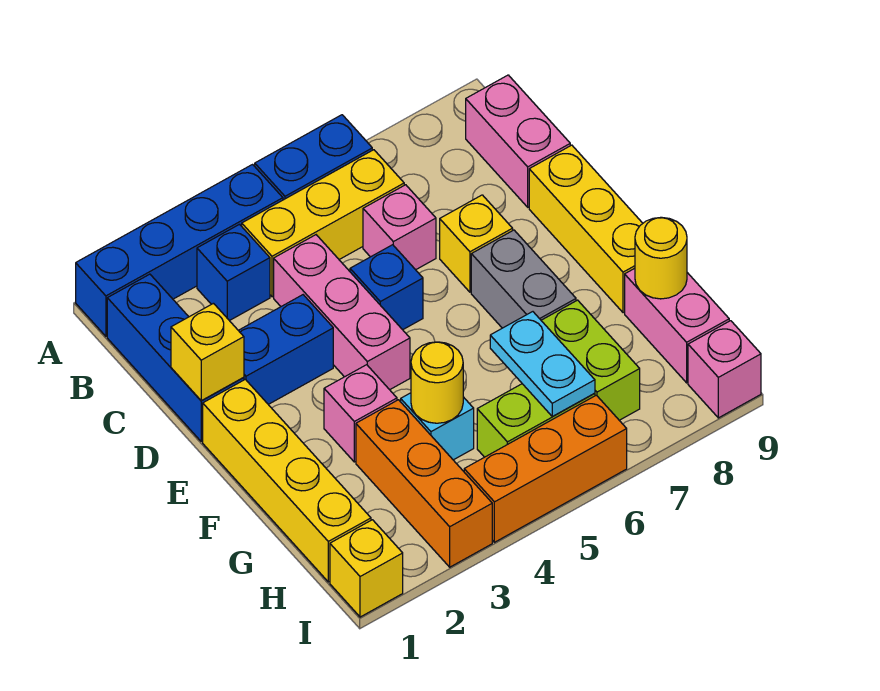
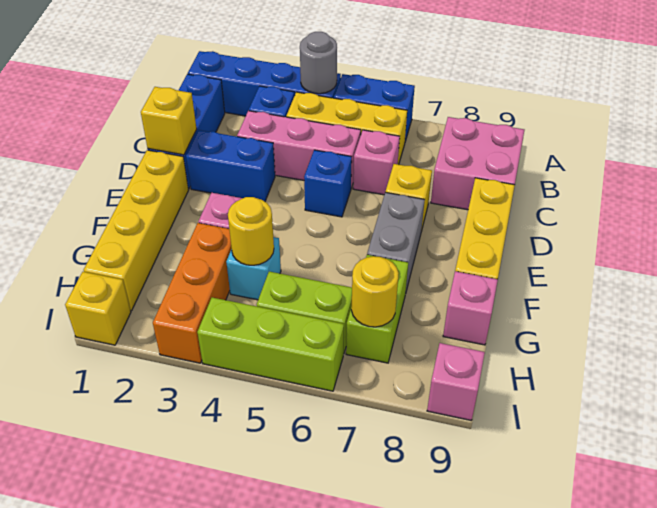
none -> grey 1x1 round brick [300,32,337,94]
pink 1x2 brick [466,75,570,207] -> pink 2x2 brick [431,117,524,210]
pink 1x3 brick [274,235,410,390] -> pink 1x3 brick turned to [237,111,361,188]
cyan 1x2 plate [490,312,595,417] -> none
pink 1x2 brick [625,268,729,383] -> pink 1x1 brick [443,271,498,345]
yellow 1x1 round brick [635,217,687,299] -> yellow 1x1 round brick moved to [351,256,399,327]
orange 1x3 brick [464,395,627,542] -> lime 1x3 brick [197,298,344,391]

